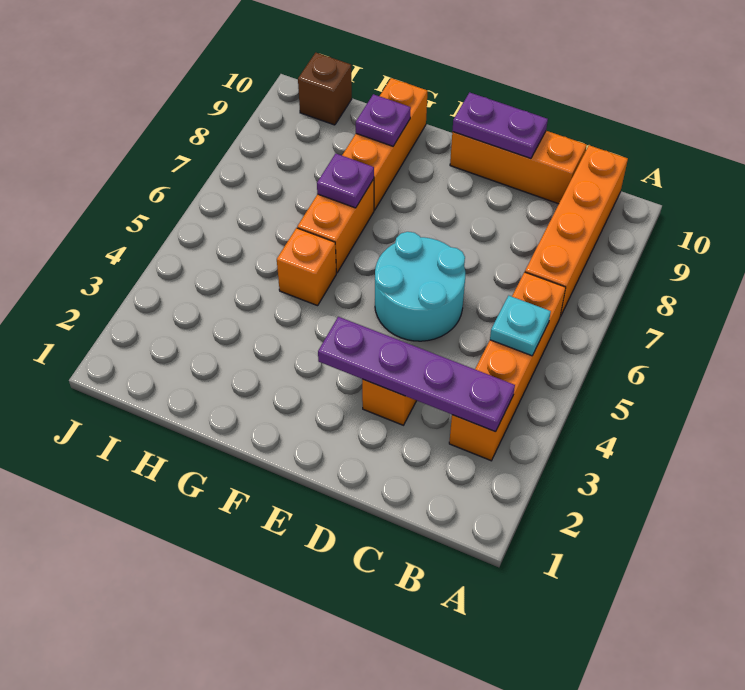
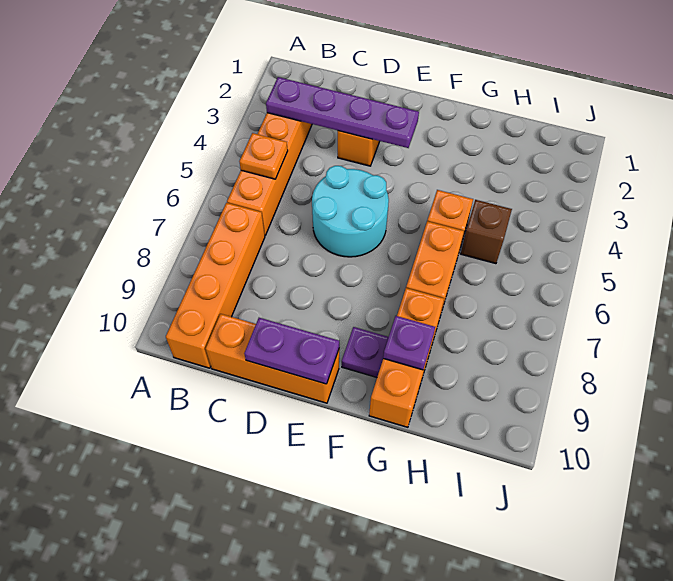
cyan 1x1 plate [490,296,551,356] -> orange 1x1 plate [239,133,288,179]
purple 1x1 plate [317,154,374,208] -> purple 1x1 plate moved to [342,327,389,377]
brown 1x1 brick [298,53,352,125] -> brown 1x1 brick moved to [461,200,512,264]

